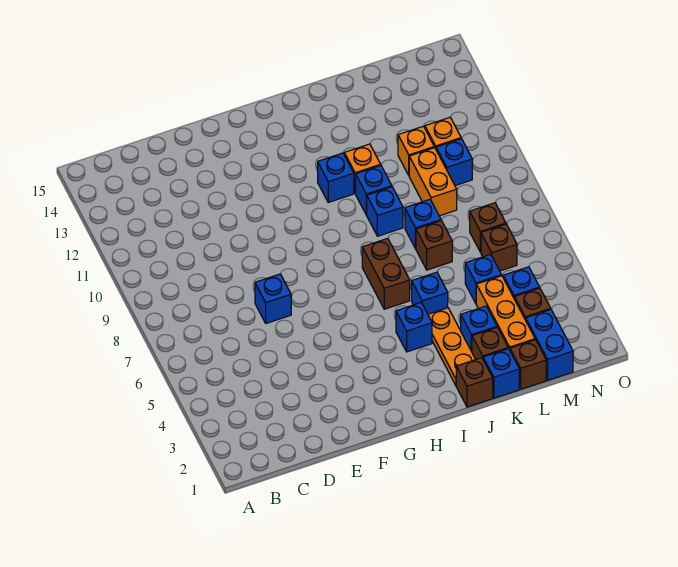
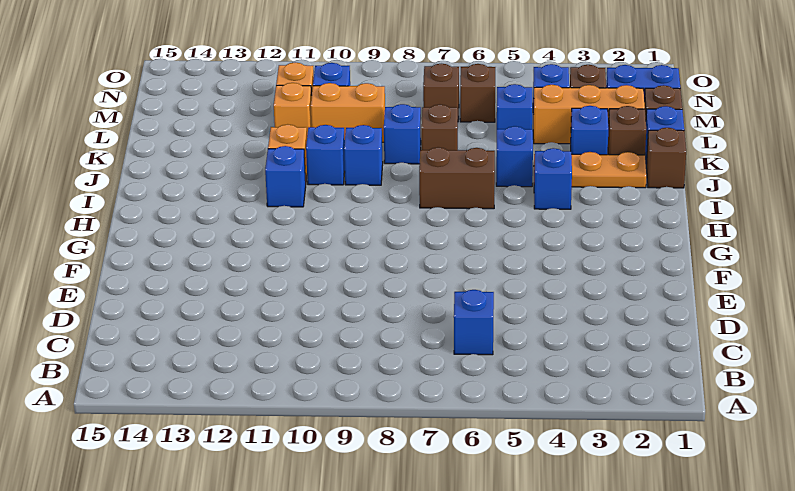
blue 1x1 brick [255,274,291,323] -> blue 1x1 brick moved to [454,290,494,355]

